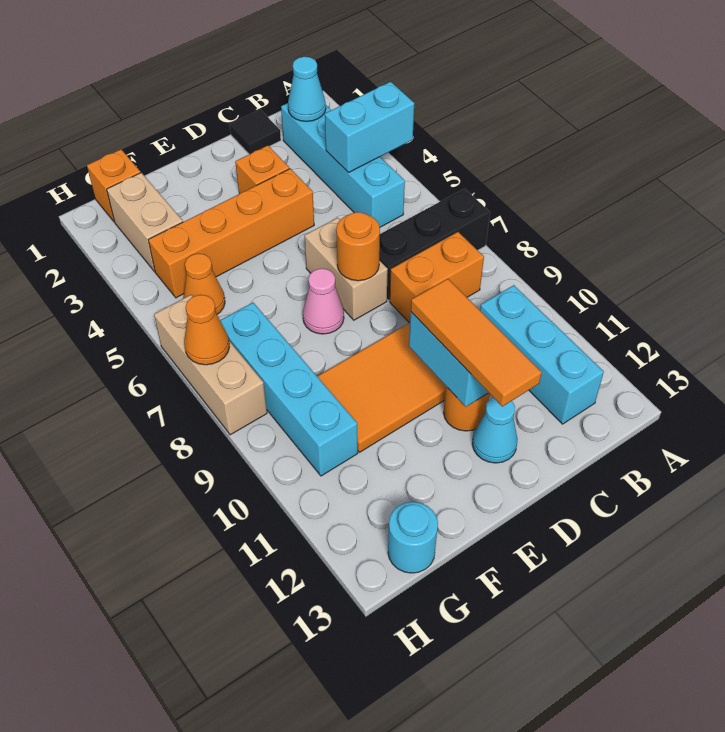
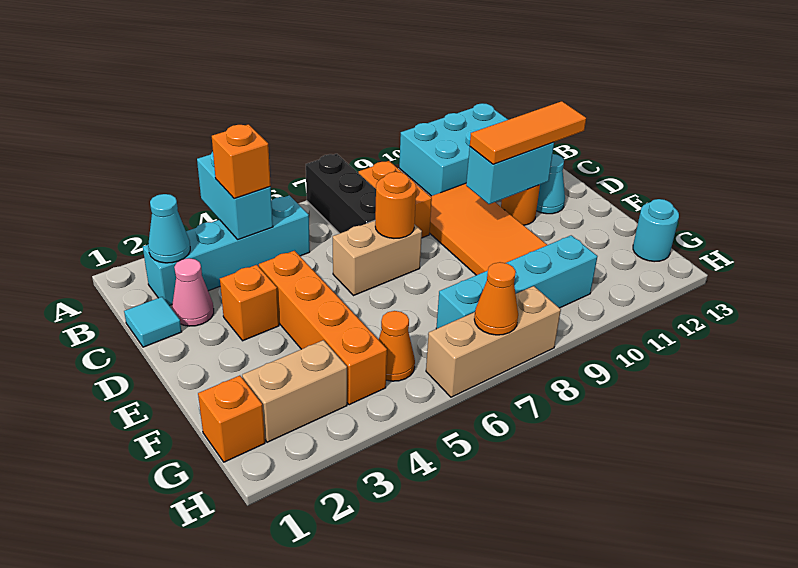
none -> orange 1x1 brick [212,124,271,199]
cyan 1x3 brick [480,285,604,424] -> cyan 2x3 brick [399,103,508,196]
black 1x1 tile [230,110,281,154] -> cyan 1x1 tile [124,297,182,347]
pink 1x1 cone [303,269,344,334] -> pink 1x1 cone moved to [172,258,214,326]

